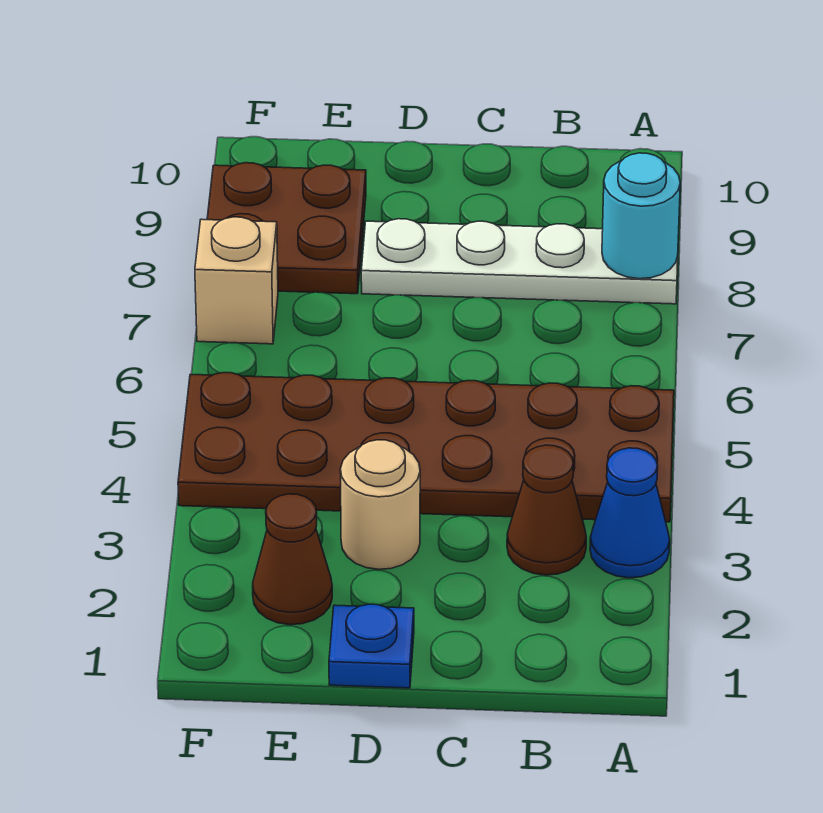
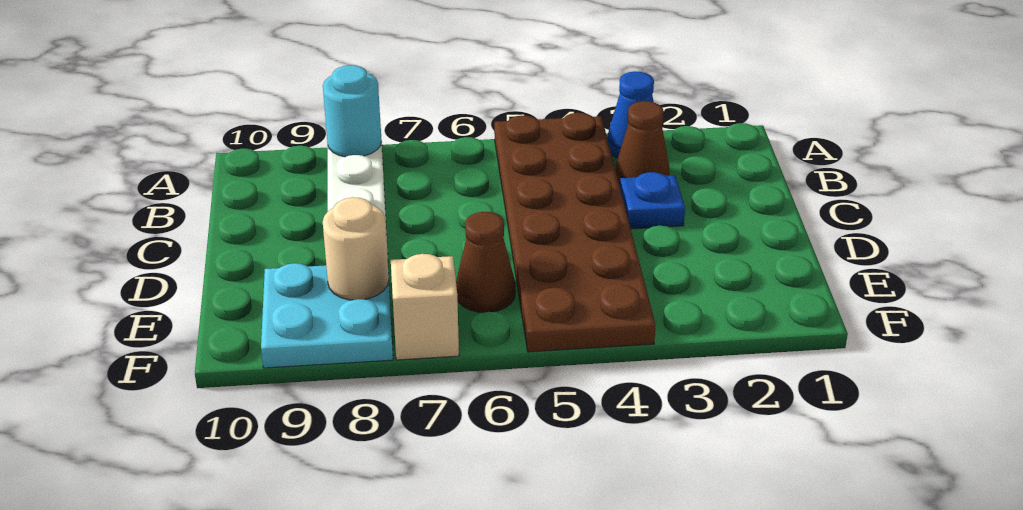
blue 1x1 plate [329,604,414,688] -> blue 1x1 plate moved to [620,172,685,229]
tan 1x1 round brick [340,440,420,569] -> tan 1x1 round brick moved to [323,197,389,300]
brown 1x1 cone [253,494,332,625] -> brown 1x1 cone moved to [456,212,515,313]
brown 2x2 plate [207,163,366,294] -> cyan 2x2 plate [261,263,393,368]

